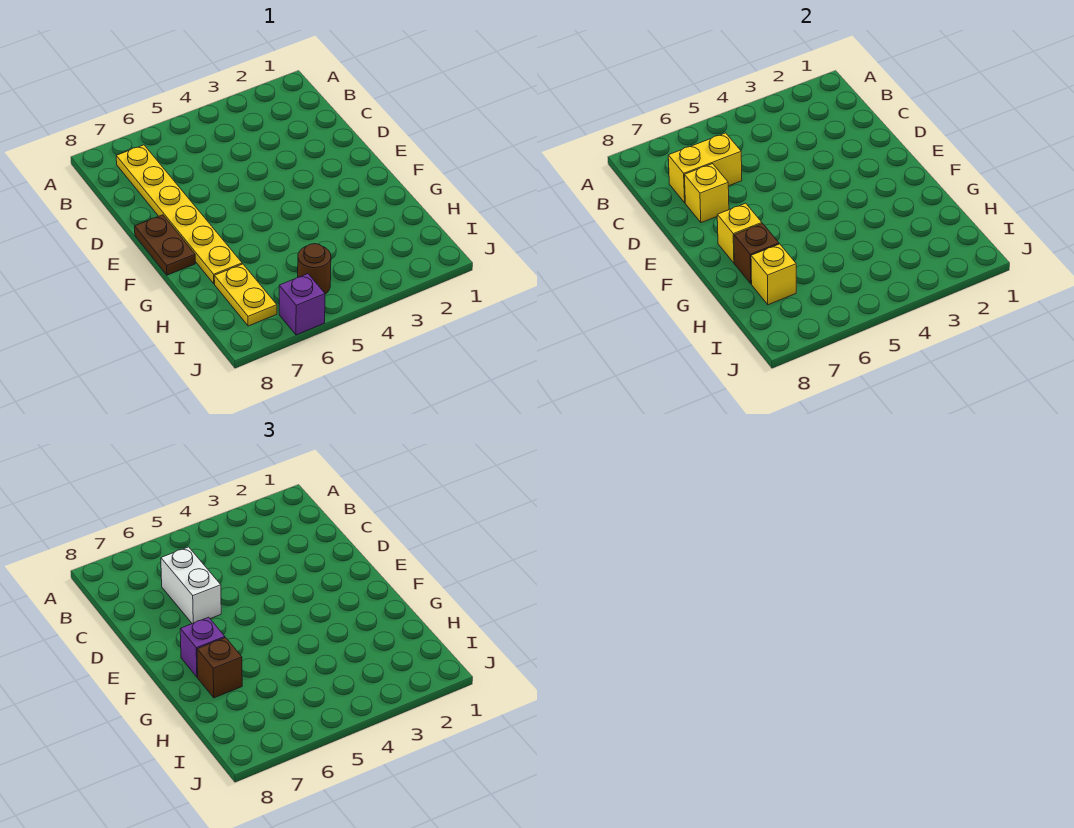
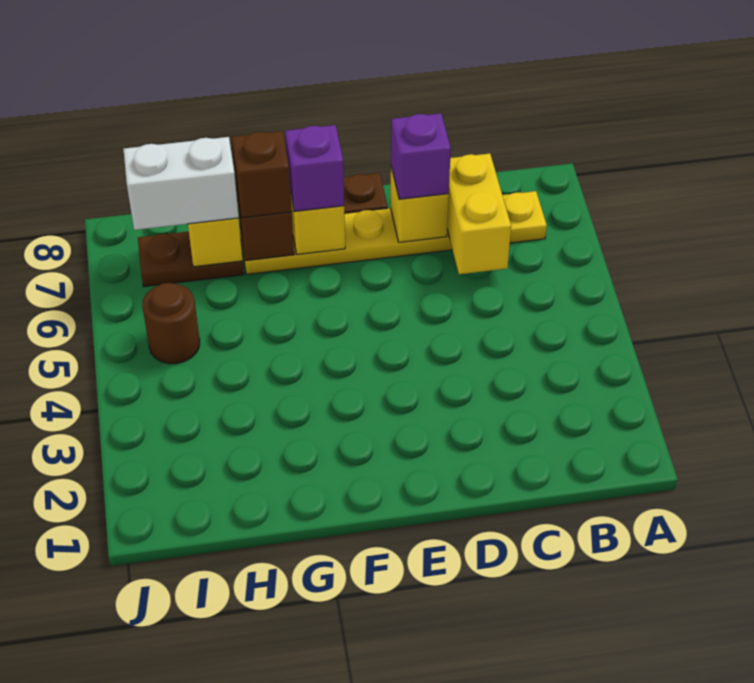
white 1x2 brick [161,547,221,624] -> white 1x2 brick moved to [123,137,239,230]
yellow 1x2 plate [214,264,277,326] -> brown 1x2 plate [138,231,244,287]
purple 1x1 brick [279,274,325,335] -> purple 1x1 brick moved to [391,113,451,199]

